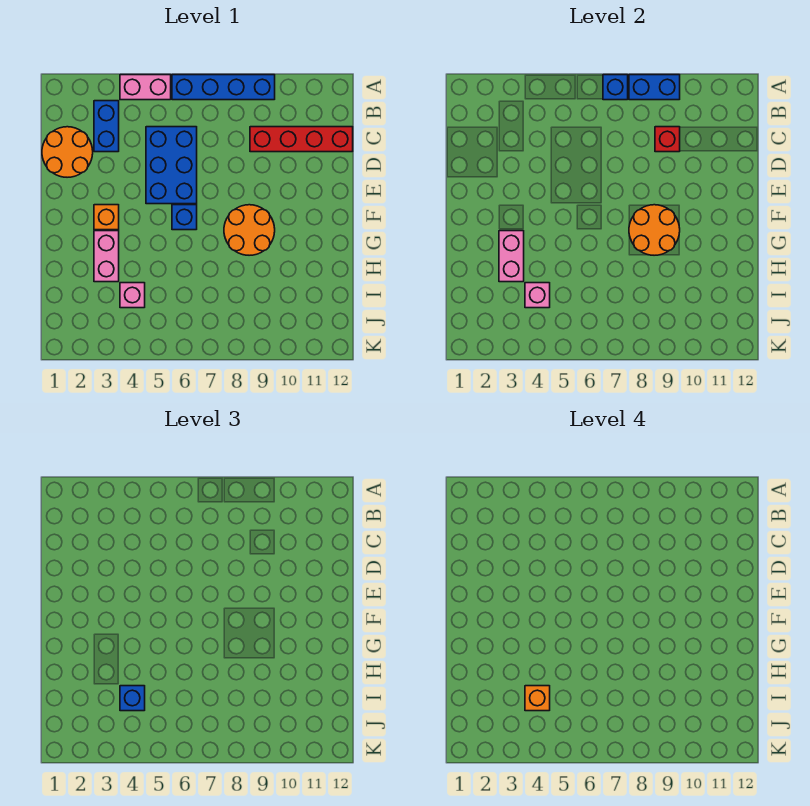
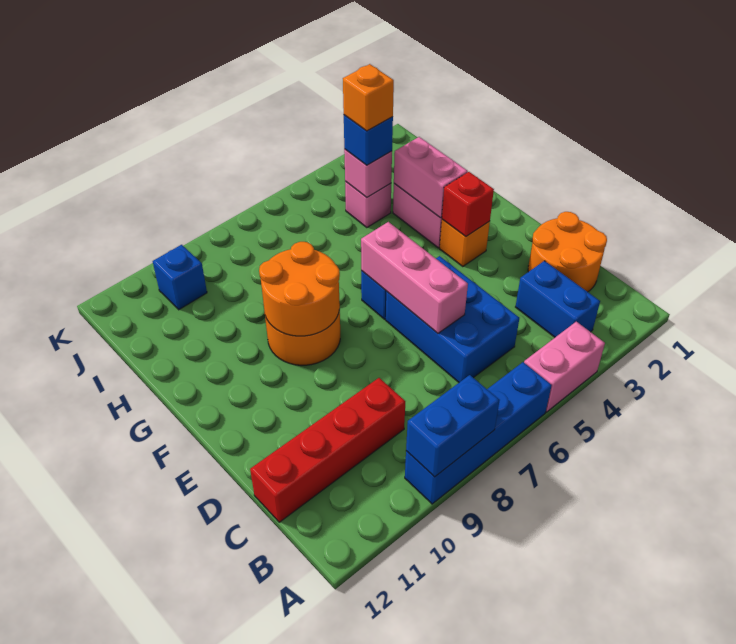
blue 1x1 brick [603,75,628,100] -> blue 1x1 brick moved to [153,245,207,310]
red 1x1 brick [655,127,680,152] -> red 1x1 brick moved to [442,172,494,237]
none -> pink 1x3 brick [361,222,468,333]

